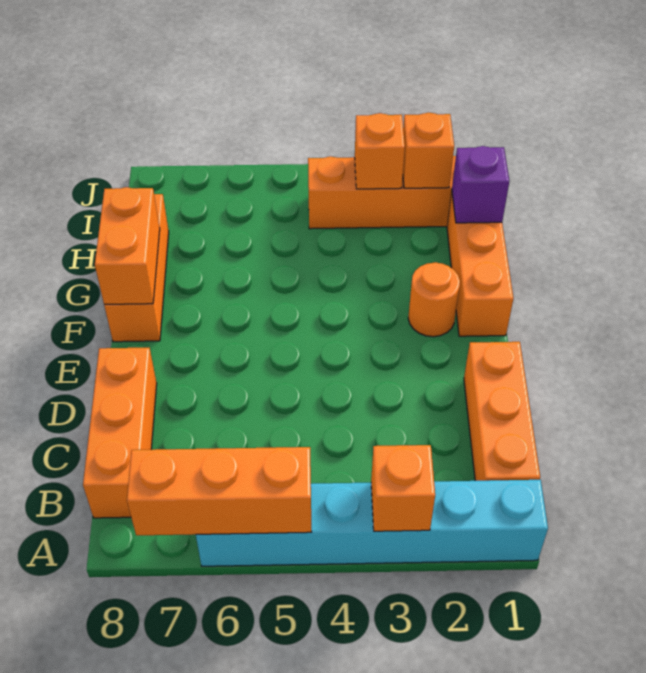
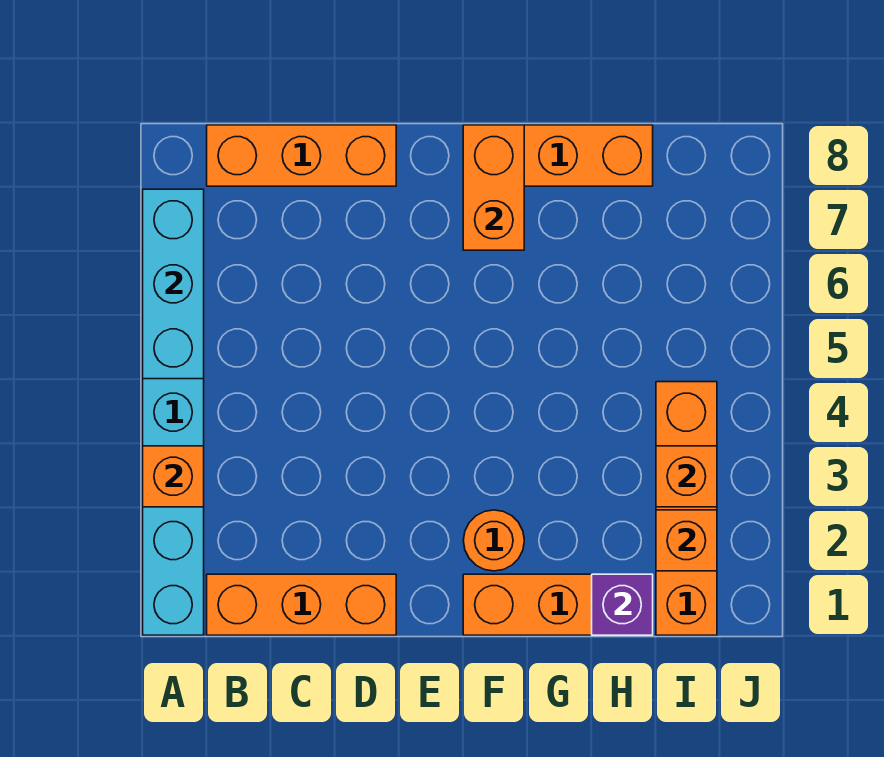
orange 1x3 brick [127,447,312,535] -> cyan 1x3 brick [143,189,204,379]
orange 1x2 brick [95,187,160,304] -> orange 1x2 brick turned to [463,125,524,250]

